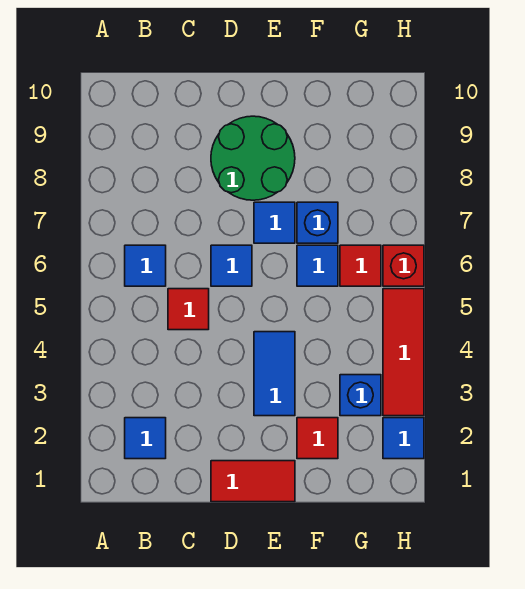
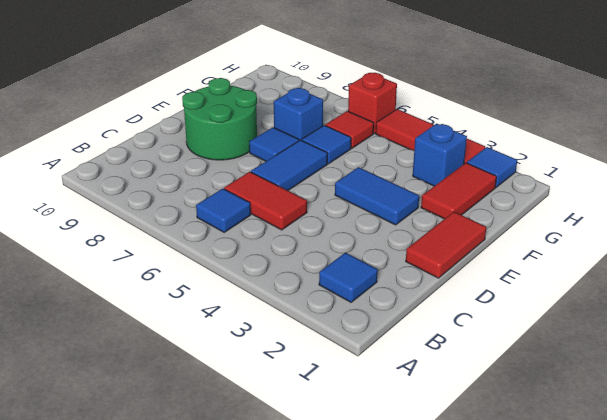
red 1x1 tile [168,289,209,330] -> red 1x2 tile [224,172,307,230]
blue 1x1 tile [211,245,252,286] -> blue 1x2 tile [251,140,327,190]
red 1x1 tile [297,418,338,459] -> red 1x2 tile [421,163,497,219]

